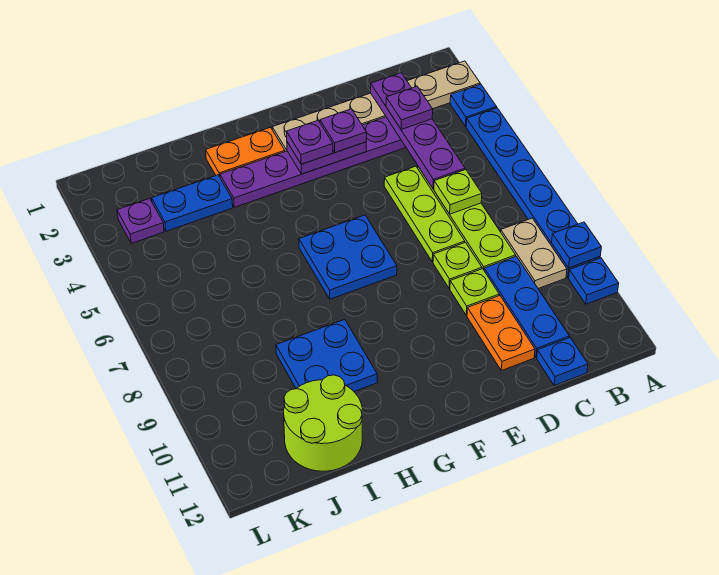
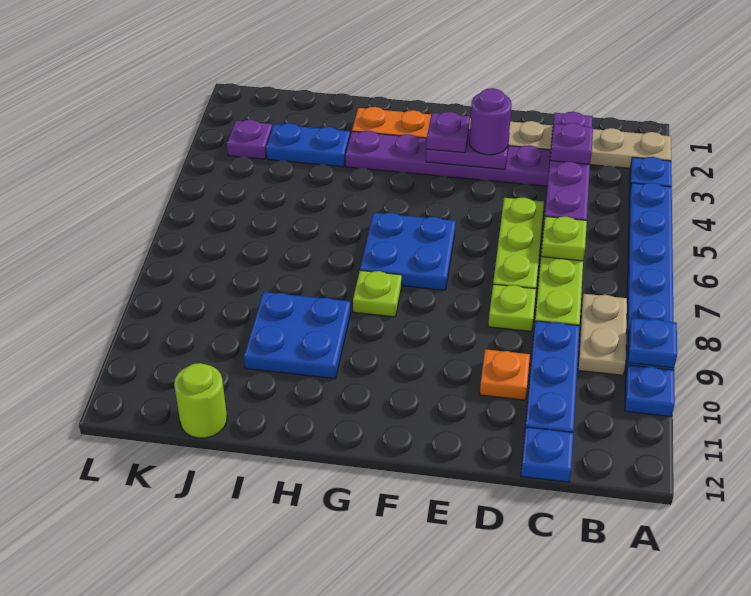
lime 1x1 plate [450,269,499,315] -> lime 1x1 plate moved to [353,270,402,317]
orange 1x2 plate [467,295,535,371] -> orange 1x1 plate [480,349,530,400]
purple 1x1 plate [320,109,367,153] -> purple 1x1 round brick [469,88,512,155]
lime 2x2 round brick [284,375,362,471] -> lime 1x1 round brick [174,363,227,438]

